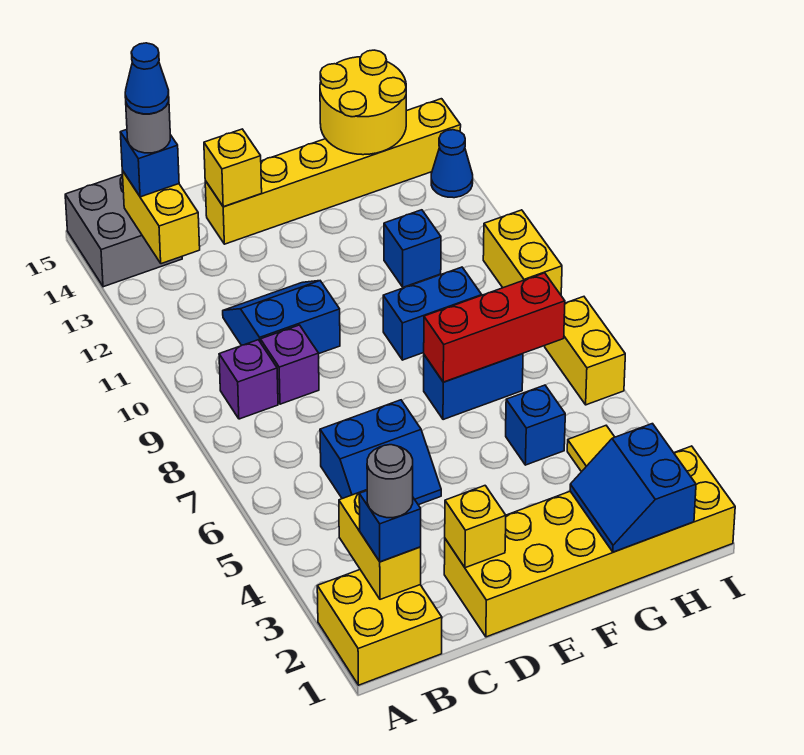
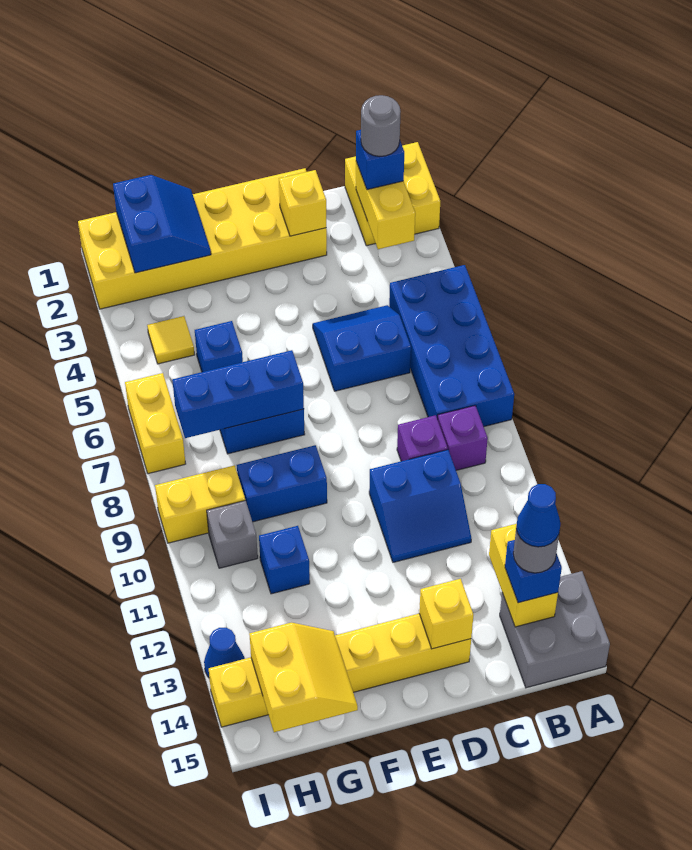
none -> blue 2x4 brick [389,265,514,427]
red 1x3 brick [424,273,565,382] -> blue 1x3 brick [172,350,304,438]
yellow 2x2 round brick [320,50,406,155] -> yellow 2x2 slope [249,623,358,732]
none -> grey 1x1 brick [207,500,258,568]
yellow 1x2 brick [483,210,562,295] -> yellow 1x2 brick turned to [155,465,245,543]

